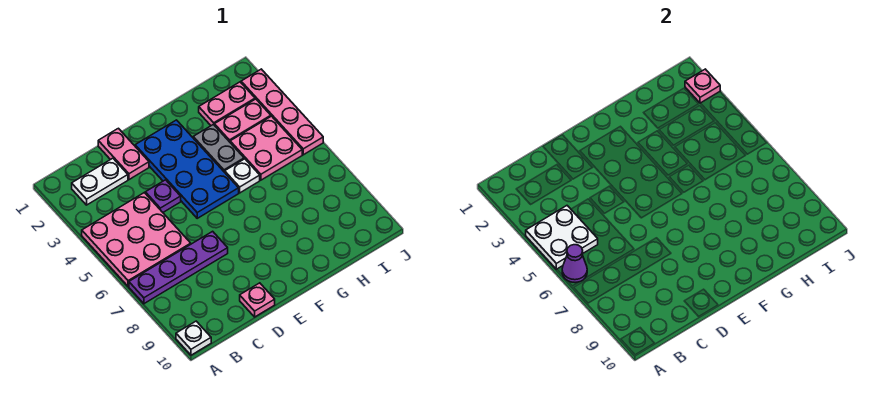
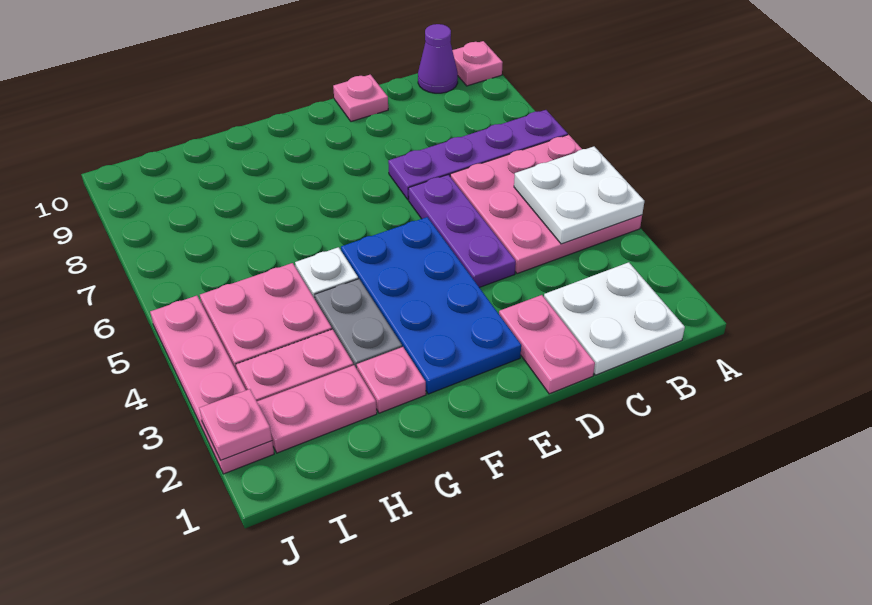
purple 1x1 cone [562,245,587,282] -> purple 1x1 cone moved to [418,24,458,93]
white 1x1 plate [176,321,211,355] -> pink 1x1 plate [452,41,503,86]
white 1x2 plate [72,158,128,205] -> white 2x2 plate [544,262,685,375]
purple 1x1 plate [145,180,181,212] -> purple 1x3 plate [408,175,516,288]
none -> pink 1x1 plate [357,347,426,413]

